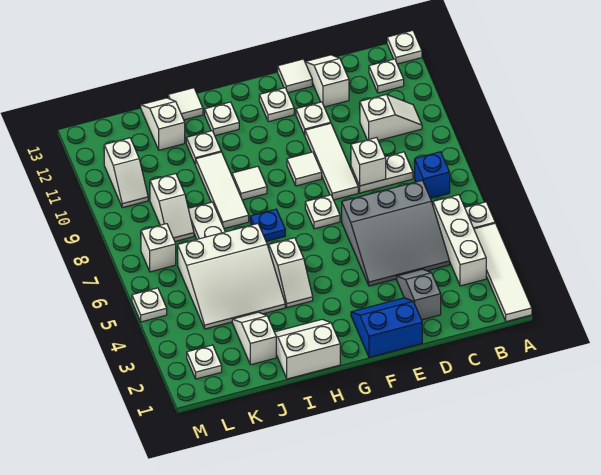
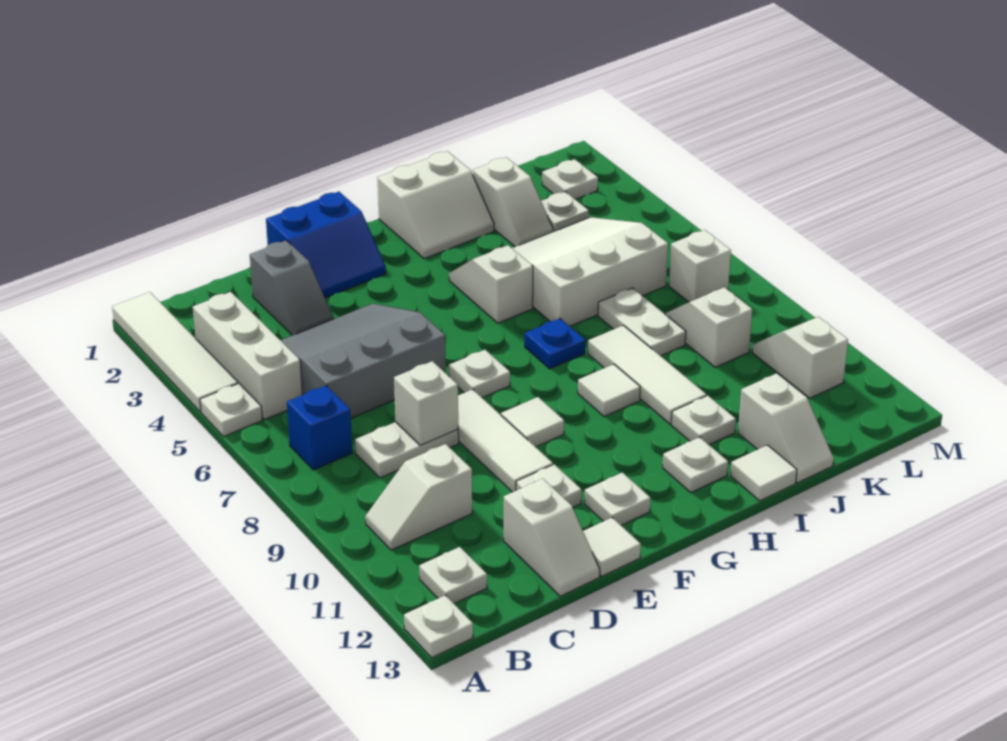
white 1x1 plate [132,288,167,322] -> white 1x1 plate moved to [541,192,589,231]

